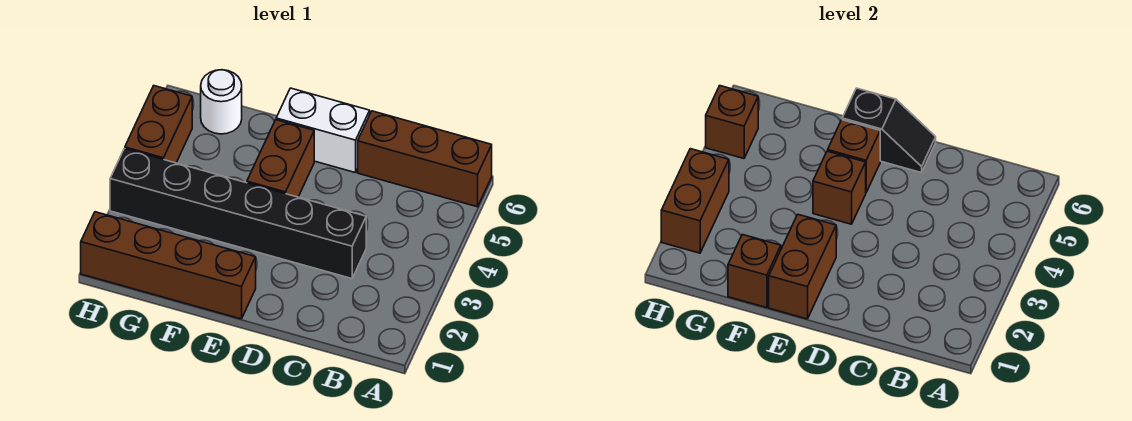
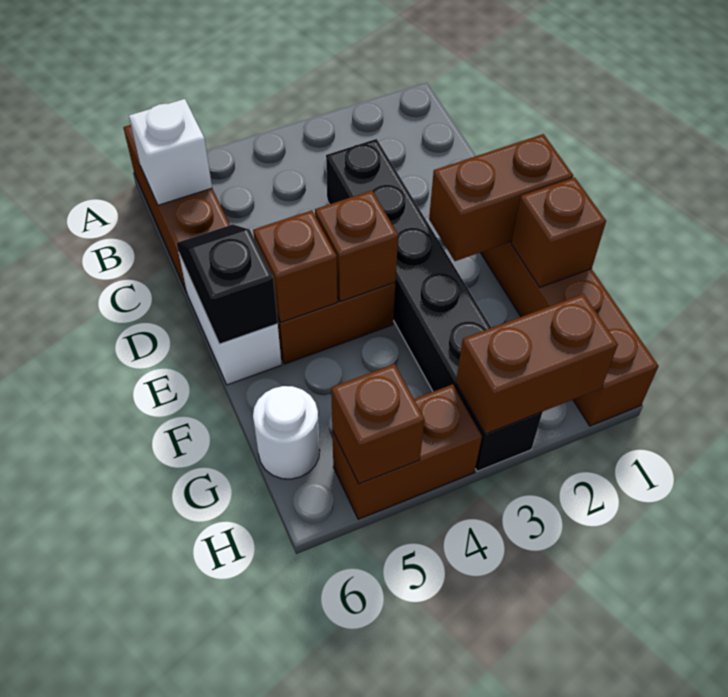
none -> white 1x1 brick [129,99,212,205]

